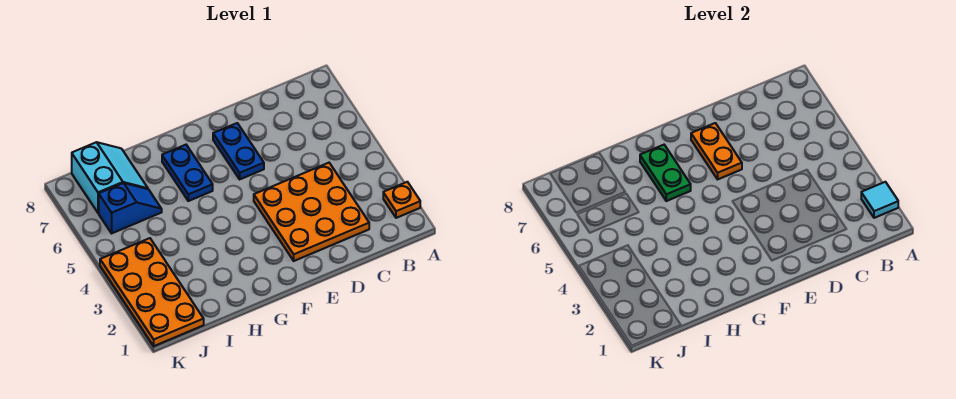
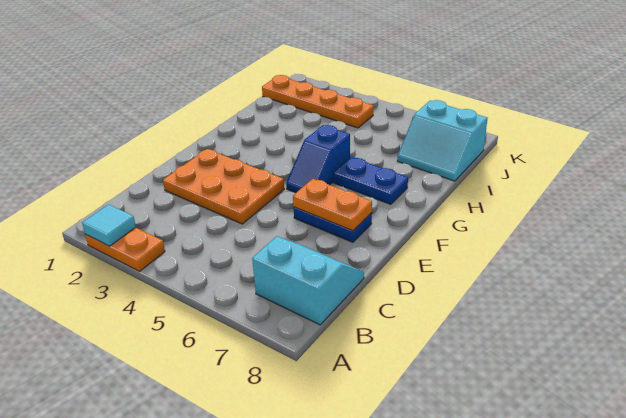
orange 1x1 plate [383,182,420,218] -> orange 1x2 plate [85,227,165,271]
none -> cyan 2x2 slope [252,236,364,325]
orange 3x3 plate [254,163,369,261] -> orange 2x3 plate [163,149,284,224]
green 1x2 plate [640,145,691,201] -> none
blue 1x2 slope [99,183,162,233] -> blue 1x2 slope moved to [286,125,350,193]
orange 2x4 plate [100,238,204,346] -> orange 1x4 plate [262,75,374,128]

